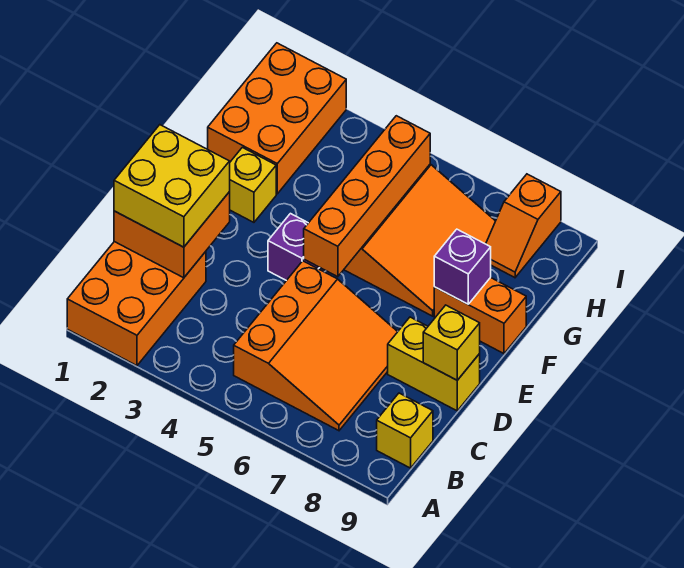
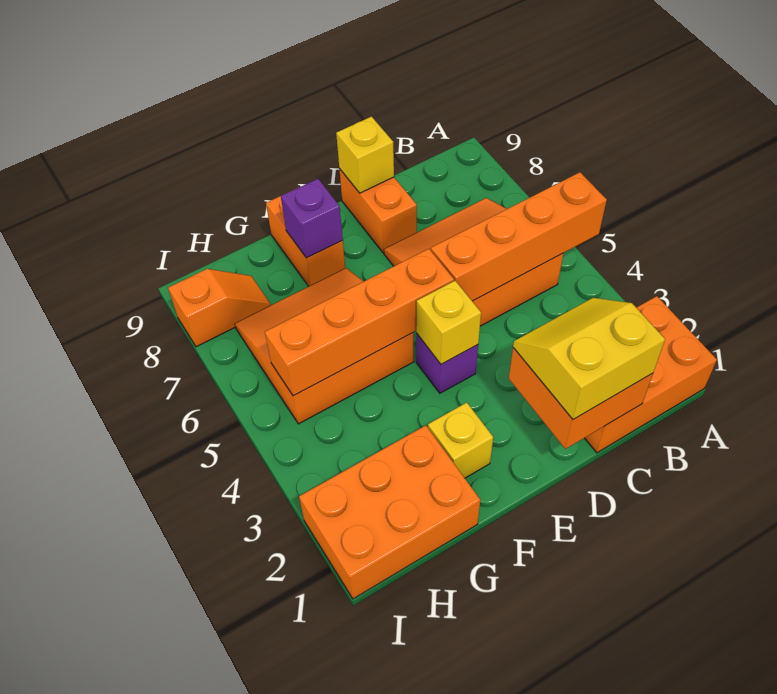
none -> orange 1x4 brick [431,172,607,301]
yellow 1x1 brick [377,393,433,468] -> yellow 1x1 brick moved to [416,281,481,364]
yellow 2x2 brick [114,125,230,247] -> yellow 2x2 slope [513,298,665,420]
yellow 1x2 brick [388,317,480,411] -> orange 1x2 brick [339,169,417,253]

